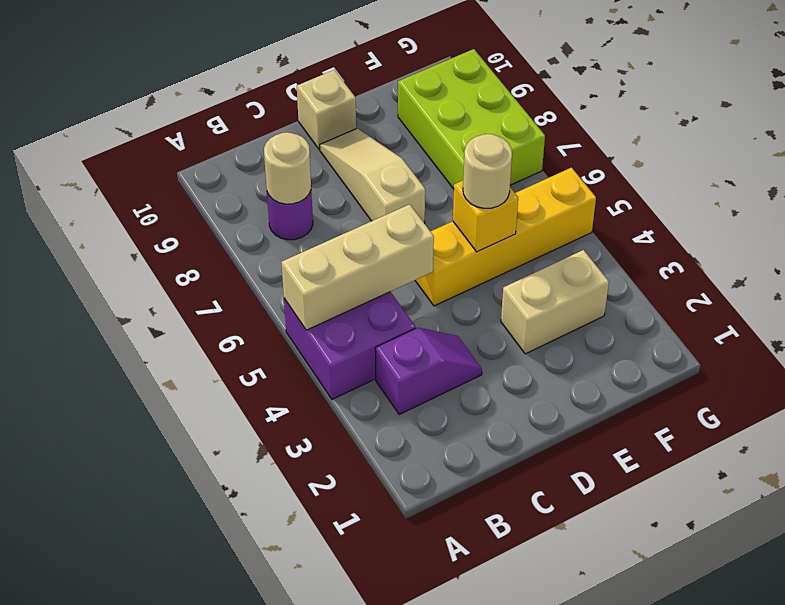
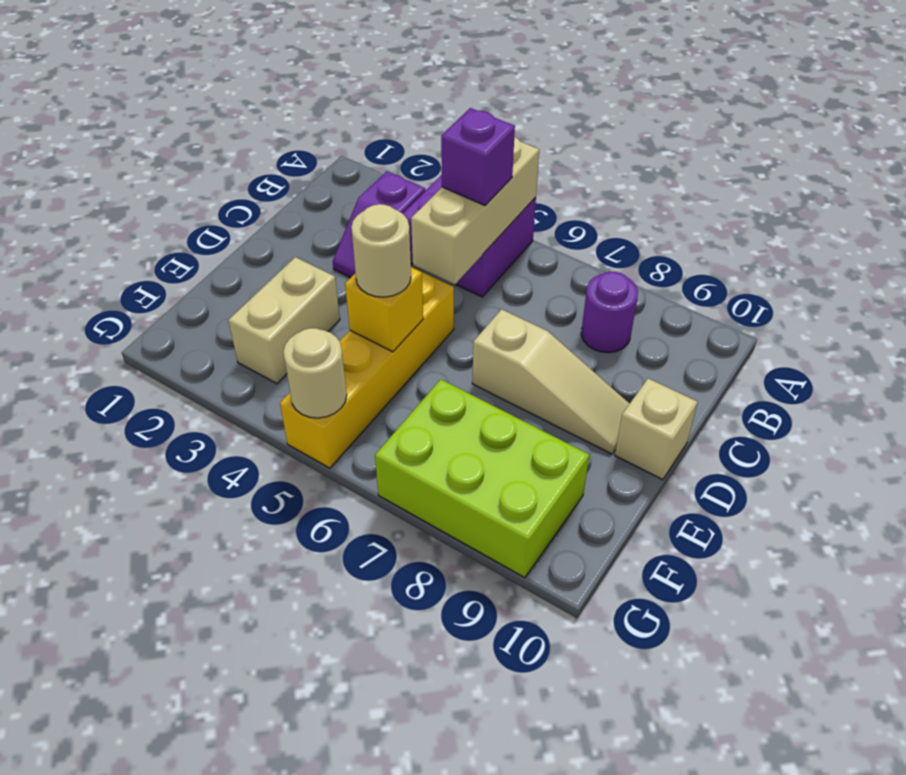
none -> purple 1x1 brick [441,108,515,205]
tan 1x1 round brick [264,132,311,204] -> tan 1x1 round brick moved to [283,328,347,418]

